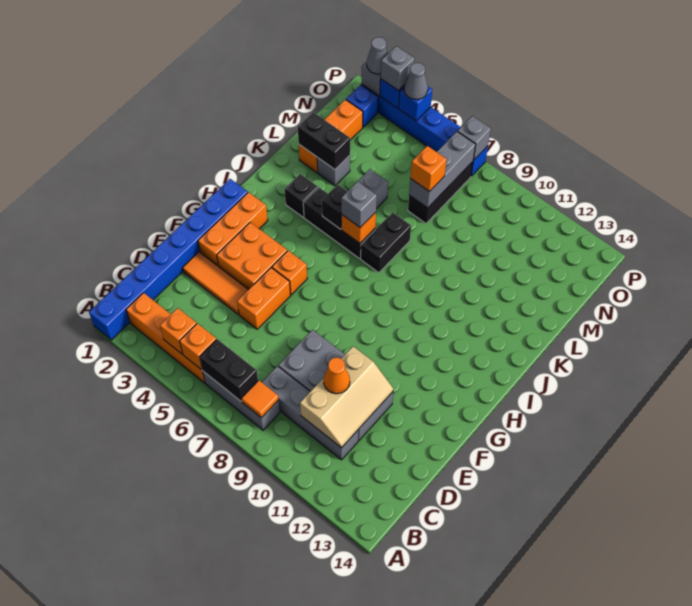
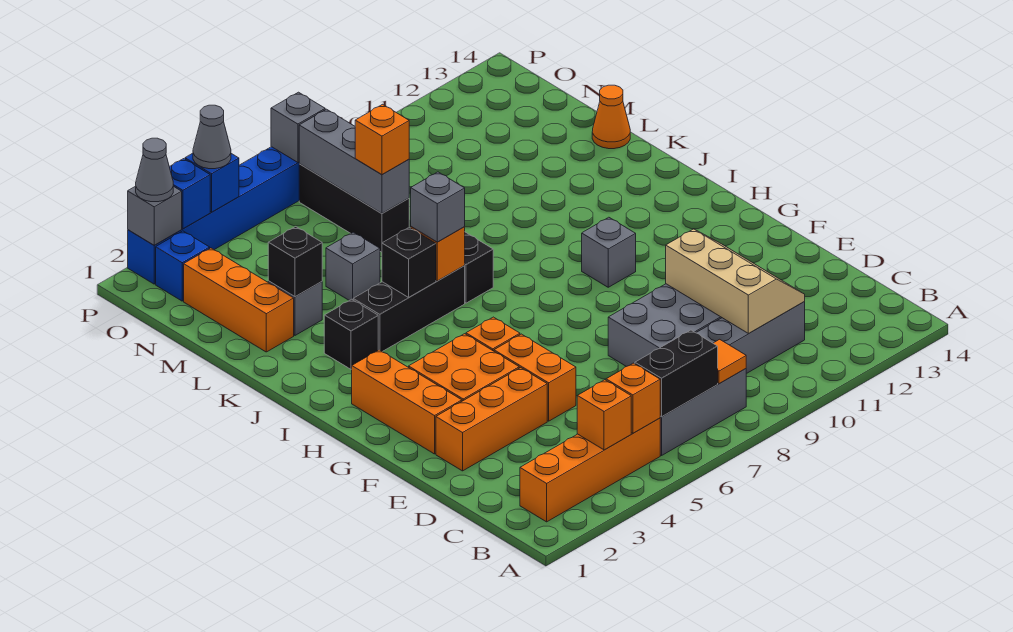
blue 1x8 brick [89,179,248,340] -> none
orange 1x1 cone [324,358,350,394] -> orange 1x1 cone moved to [592,85,630,149]
orange 1x3 tile [183,252,249,314] -> orange 1x3 brick [436,368,547,471]
black 1x2 brick [298,112,350,170] -> black 1x1 brick [268,227,322,297]
grey 1x1 brick [381,46,415,91] -> grey 1x1 brick moved to [582,217,636,287]

